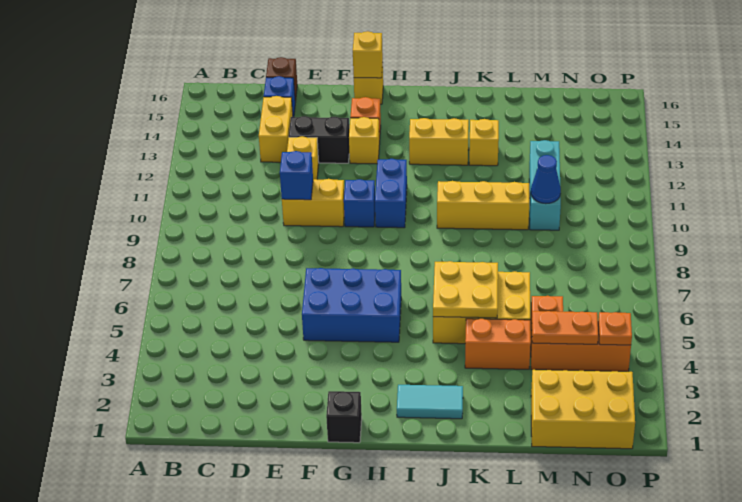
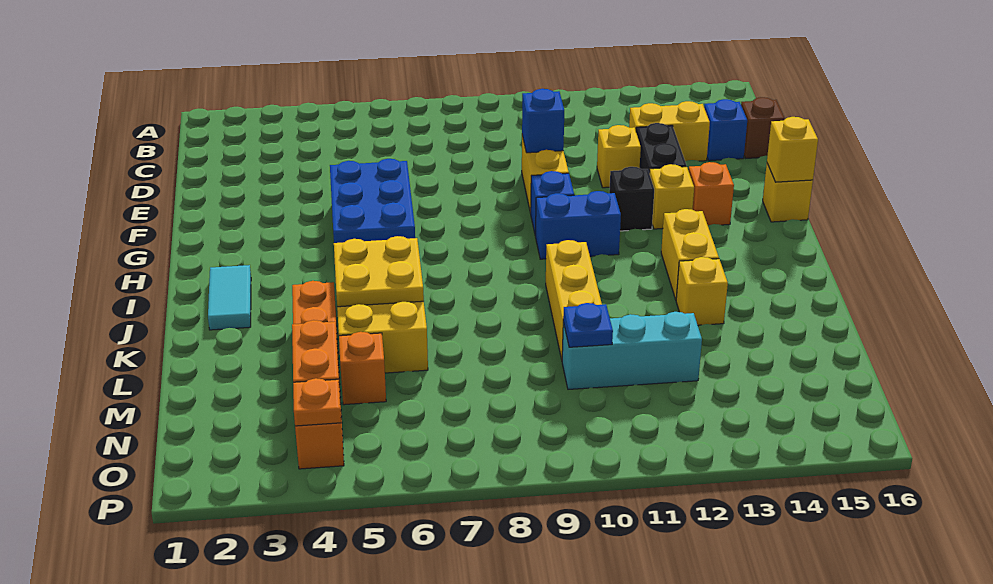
black 1x1 brick [326,391,362,443] -> black 1x1 brick moved to [609,167,654,231]
yellow 2x3 brick [531,370,635,449] -> none
blue 1x1 cone [531,155,561,204] -> blue 1x1 plate [563,303,613,347]

